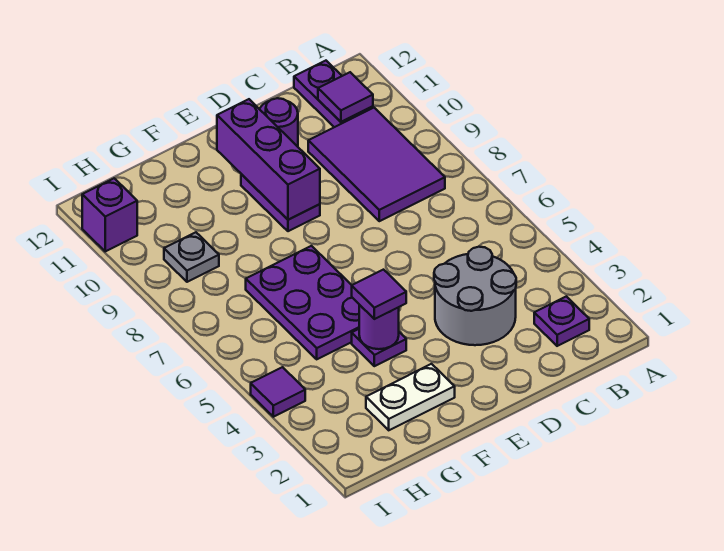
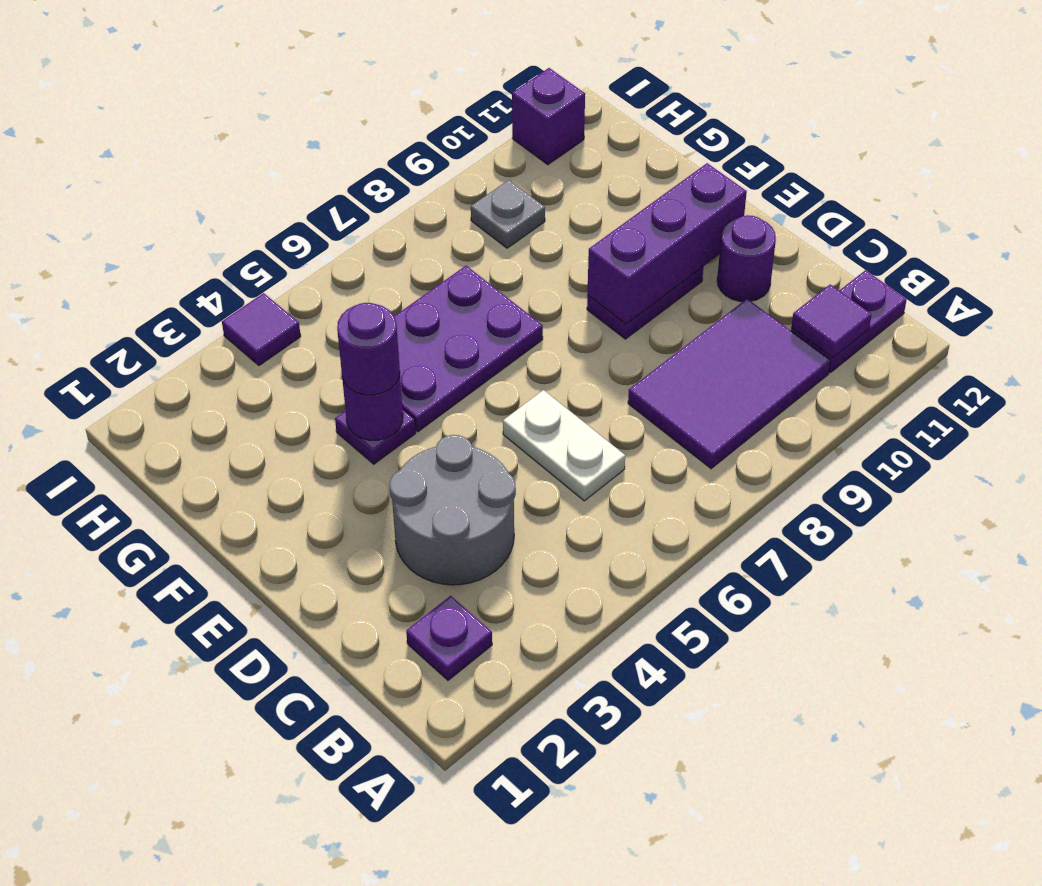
white 1x2 plate [366,364,455,430] -> white 1x2 plate moved to [503,390,625,501]
purple 1x1 tile [352,270,406,319] -> purple 1x1 round brick [337,303,400,395]

